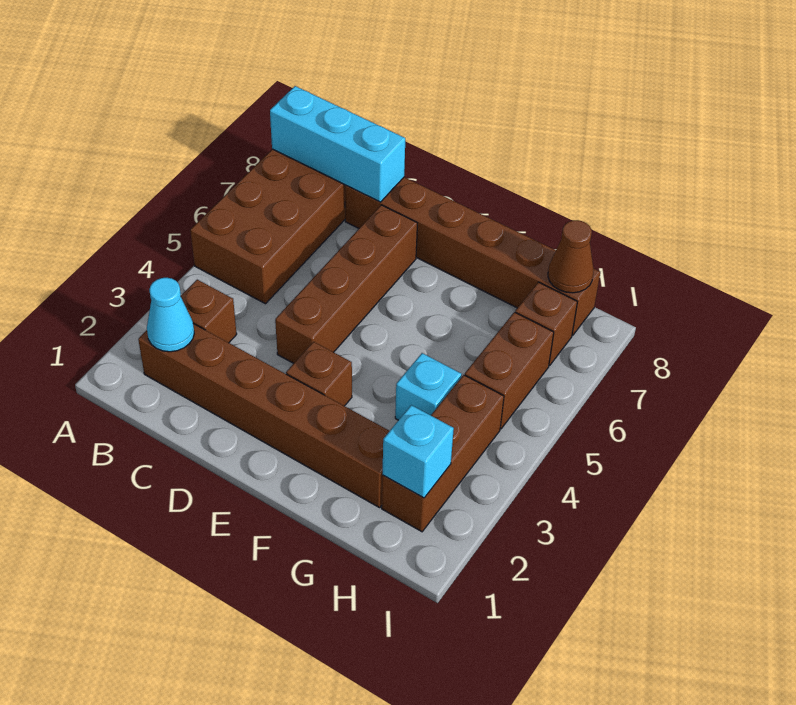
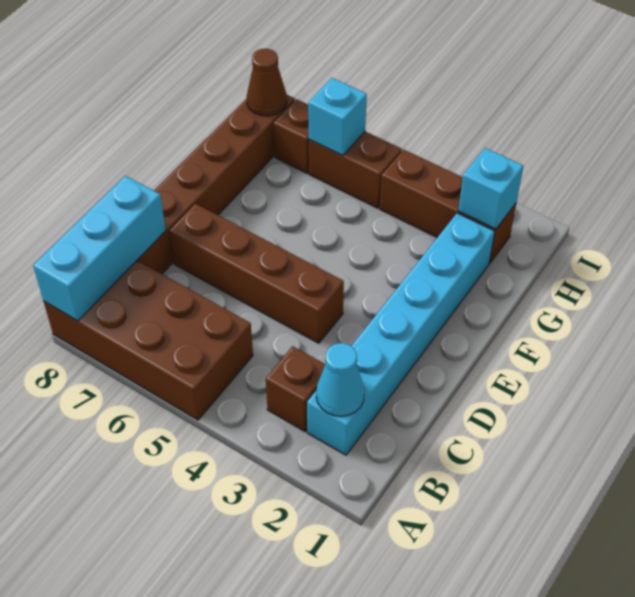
brown 1x6 brick [138,324,389,508] -> cyan 1x6 brick [307,213,495,455]
brown 1x1 brick [286,342,352,406] -> none
cyan 1x1 brick [395,353,462,420] -> cyan 1x1 brick moved to [308,78,367,155]

